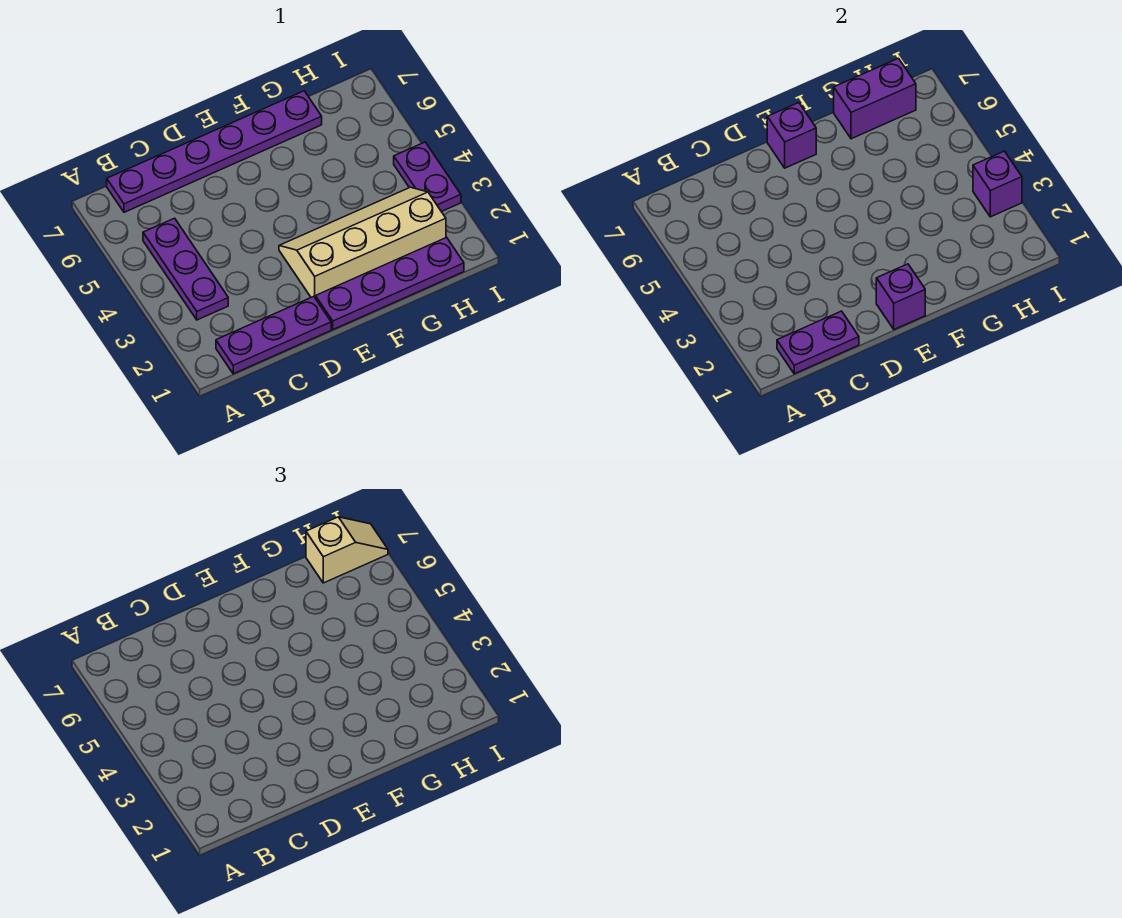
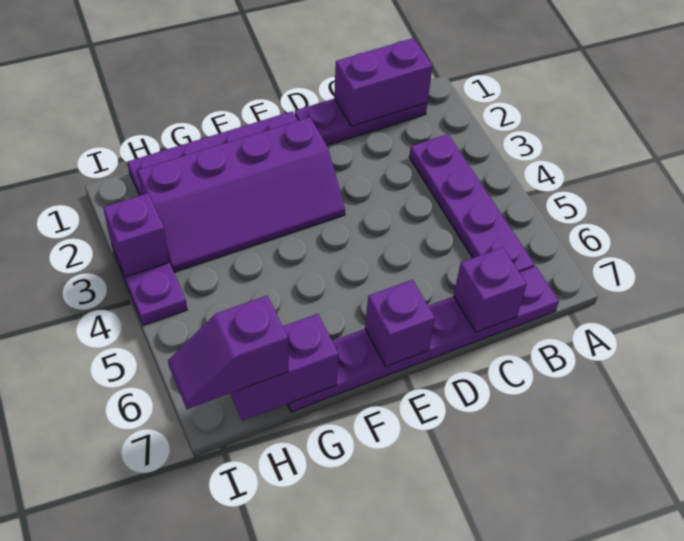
purple 1x2 plate [777,311,859,374] -> purple 1x2 brick [334,38,433,126]
purple 1x3 plate [143,218,228,320] -> purple 1x4 plate [409,134,535,272]
purple 1x1 brick [876,264,925,329] -> purple 1x1 brick moved to [454,247,527,332]
tan 2x4 slope [279,187,446,297] -> purple 2x4 slope [138,117,345,272]
tan 1x2 slope [306,517,388,583] -> purple 1x2 slope [168,296,288,409]

